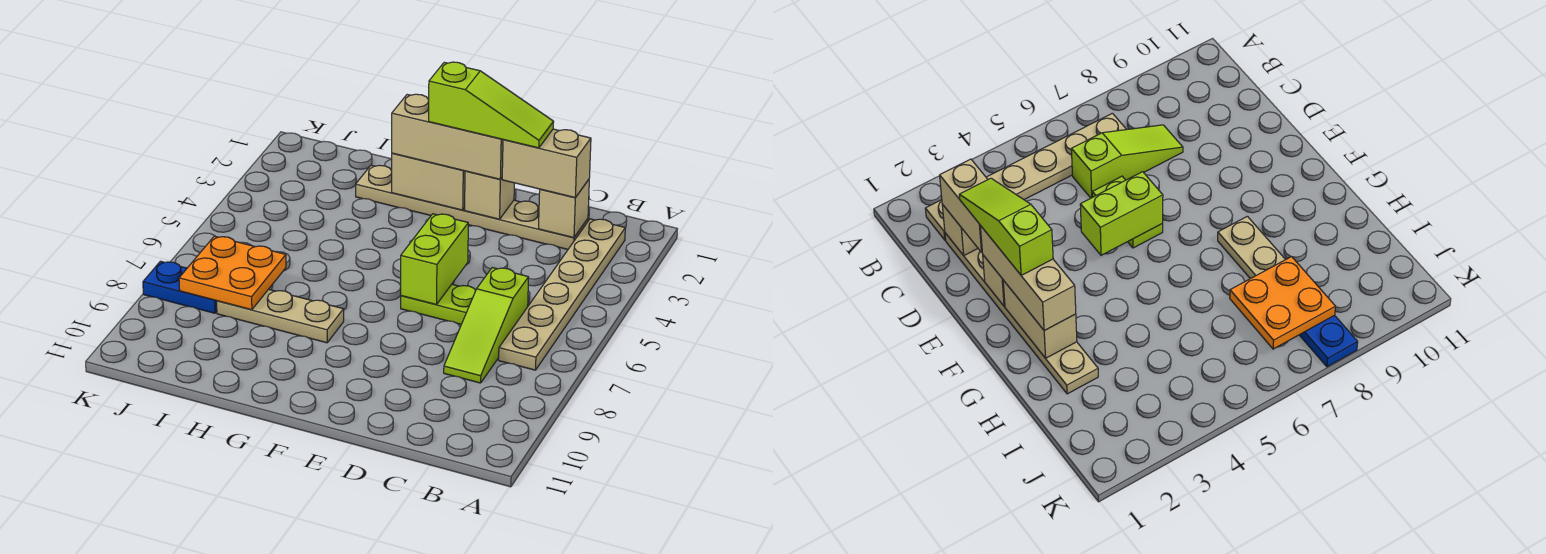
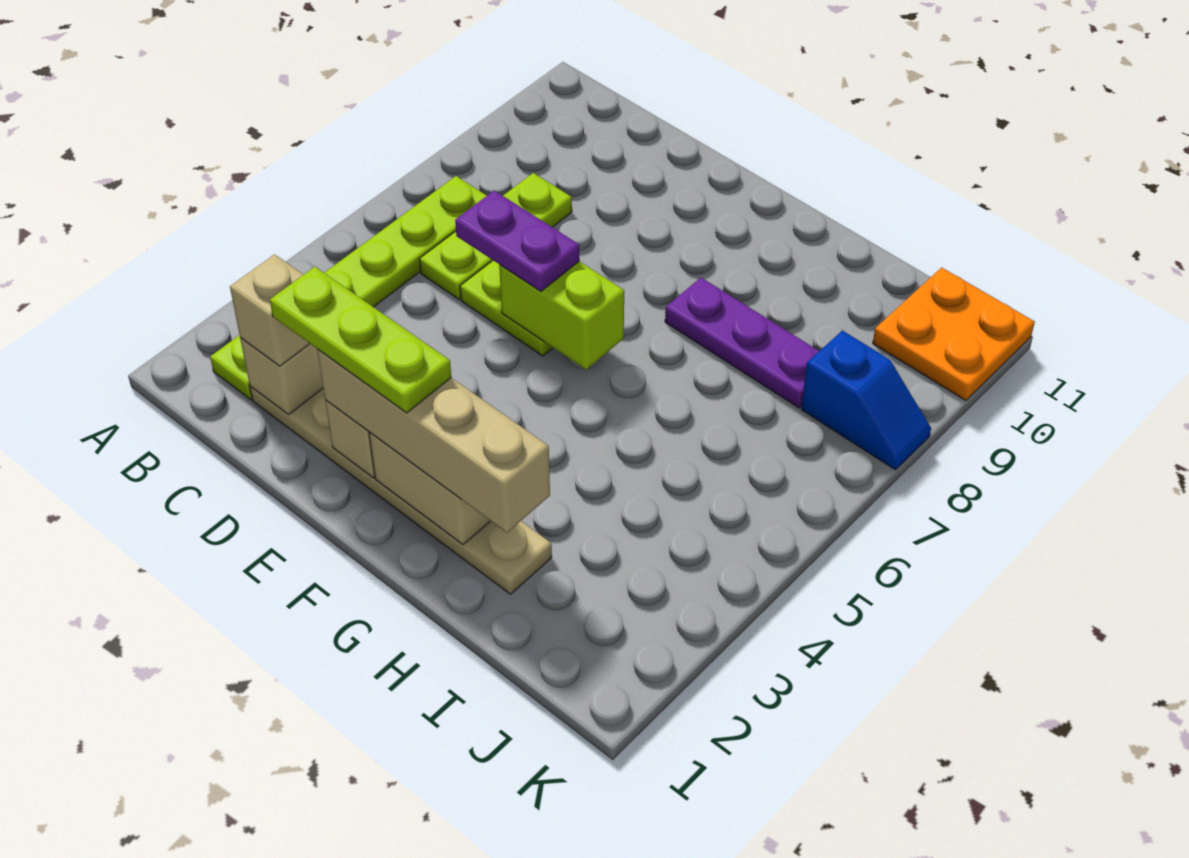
tan 1x6 plate [499,219,625,370] -> lime 1x6 plate [210,176,487,400]
tan 1x2 brick [502,129,591,198] -> tan 1x1 brick [230,254,310,366]
lime 1x3 slope [444,268,529,383] -> lime 1x3 plate [420,173,572,299]
lime 1x3 slope [428,62,554,148] -> lime 1x3 plate [270,267,451,413]
none -> purple 1x2 plate [455,191,580,291]
tan 1x3 brick [392,94,503,179] -> tan 1x4 brick [317,349,550,533]
lime 1x2 brick [401,214,468,305] -> lime 1x2 brick turned to [499,261,624,369]
tan 1x3 plate [217,289,344,343] -> purple 1x3 plate [665,278,819,408]
orange 2x2 plate [179,236,286,310] -> orange 2x2 plate moved to [873,267,1035,401]
blue 1x2 plate [143,261,217,313] -> blue 1x2 slope [801,331,931,470]

